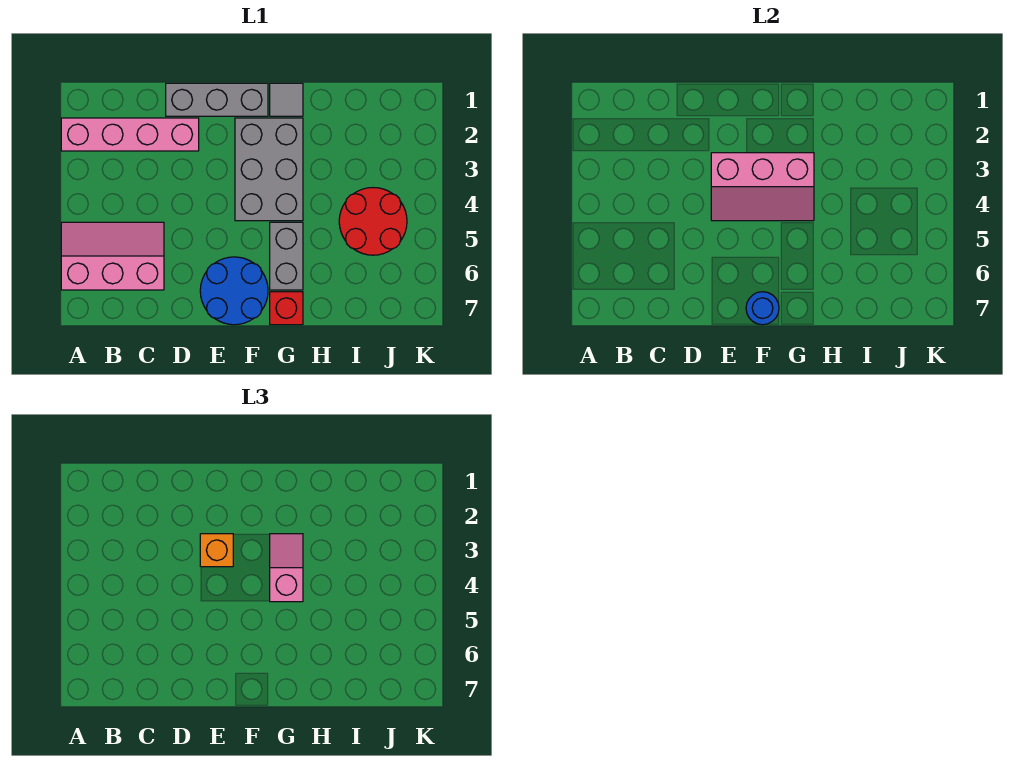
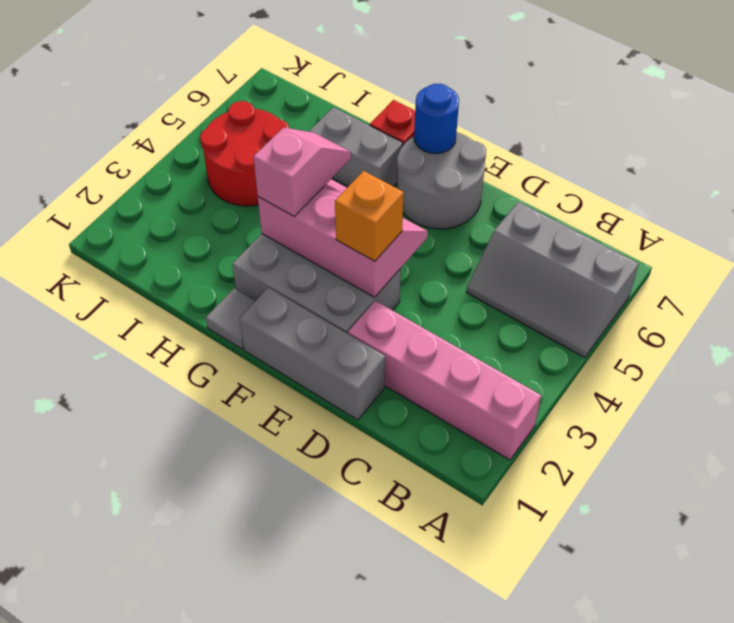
pink 2x3 slope [61,222,164,290] -> grey 2x3 slope [466,202,639,358]
blue 2x2 round brick [200,257,268,325] -> grey 2x2 round brick [397,132,486,229]
grey 2x3 brick [235,118,303,221] -> grey 2x3 brick turned to [232,234,401,334]
pink 1x2 slope [270,534,303,602] -> pink 1x2 slope turned to [253,127,351,216]
grey 1x2 brick [270,222,303,290] -> grey 1x2 brick turned to [309,107,403,187]

